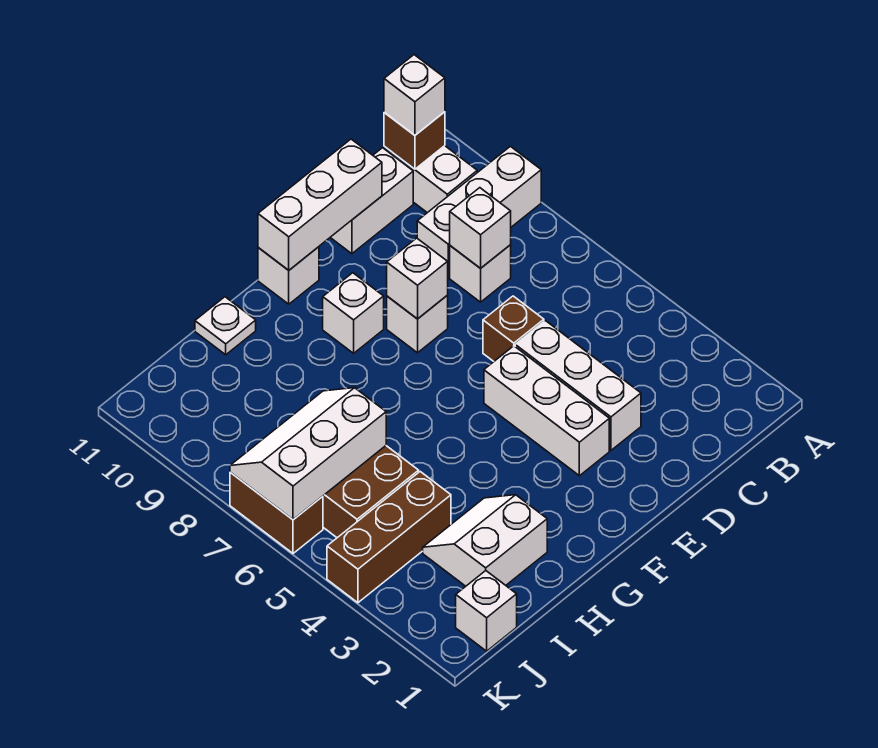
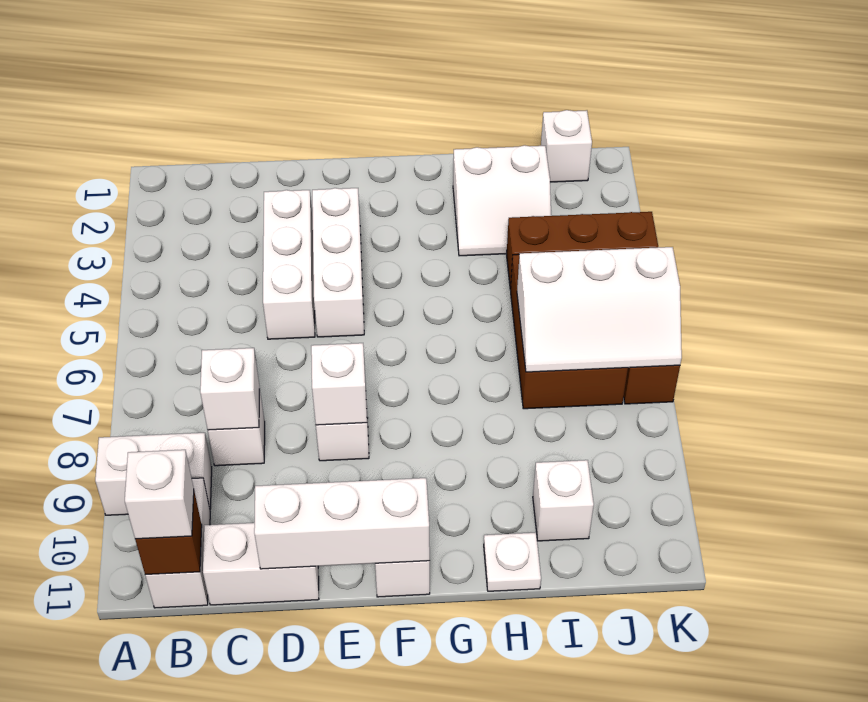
white 1x3 brick [417,146,541,277] -> white 1x2 brick [95,433,212,515]
brown 1x1 brick [483,296,544,361] -> none
white 1x1 brick [323,273,384,353] -> white 1x1 brick moved to [533,460,594,541]

